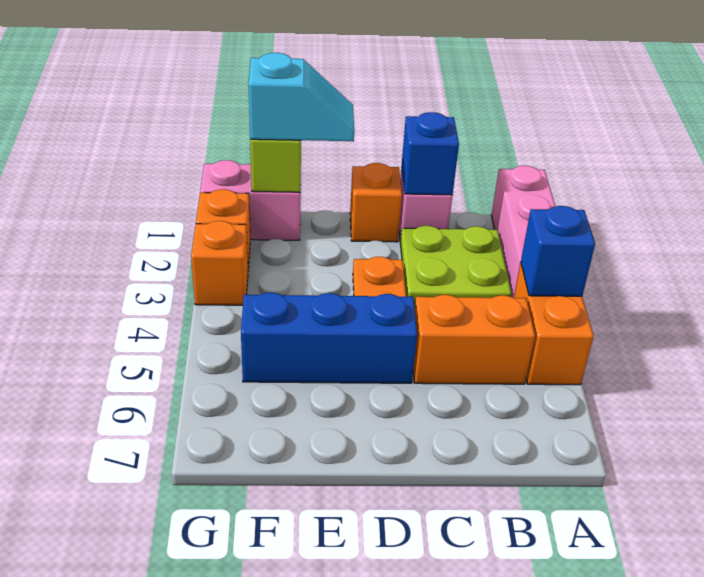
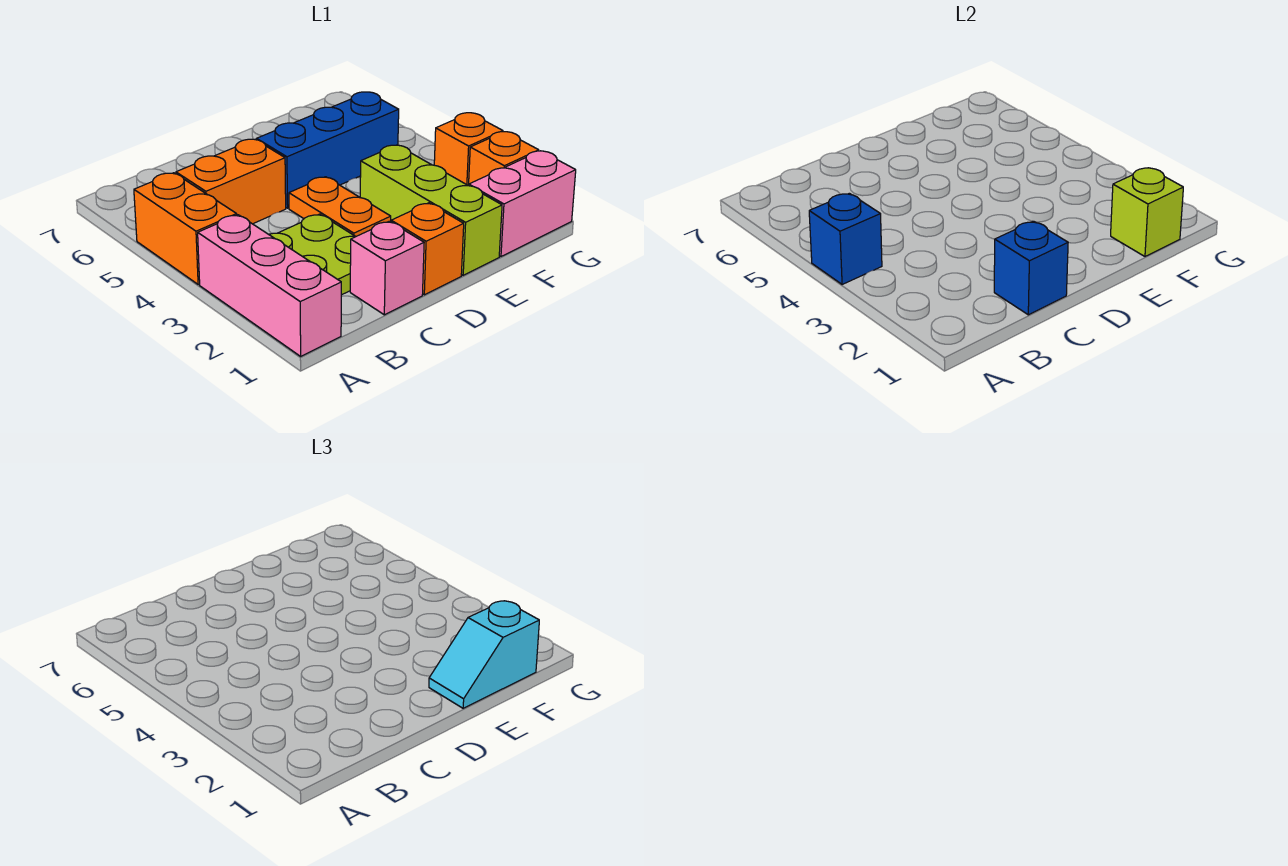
none -> lime 1x3 brick [360,145,502,275]

